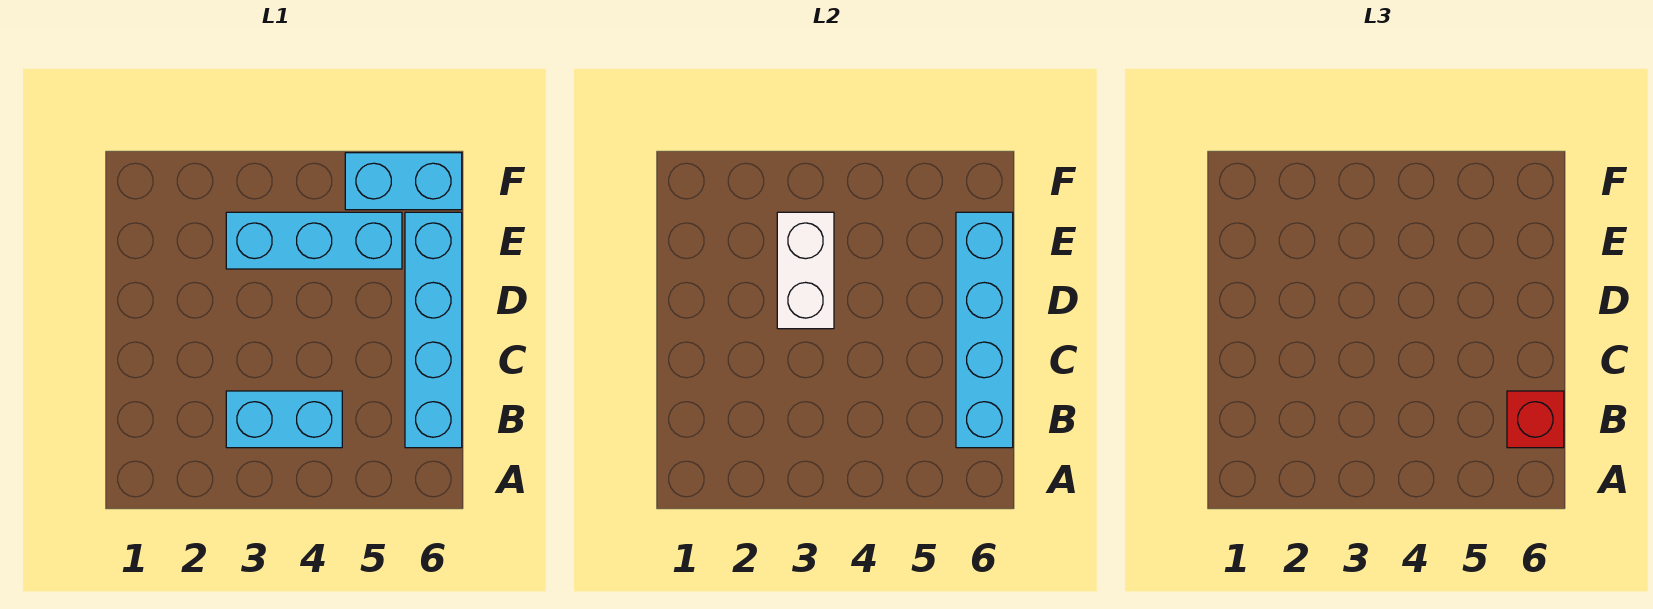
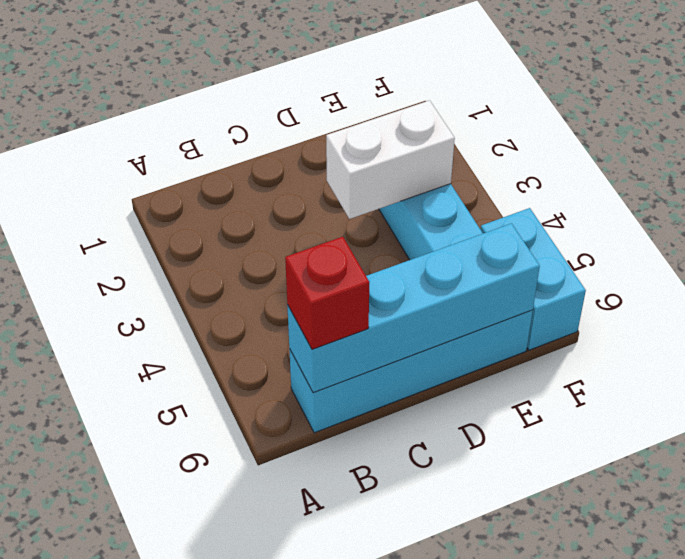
cyan 1x2 brick [226,391,342,448] -> none

